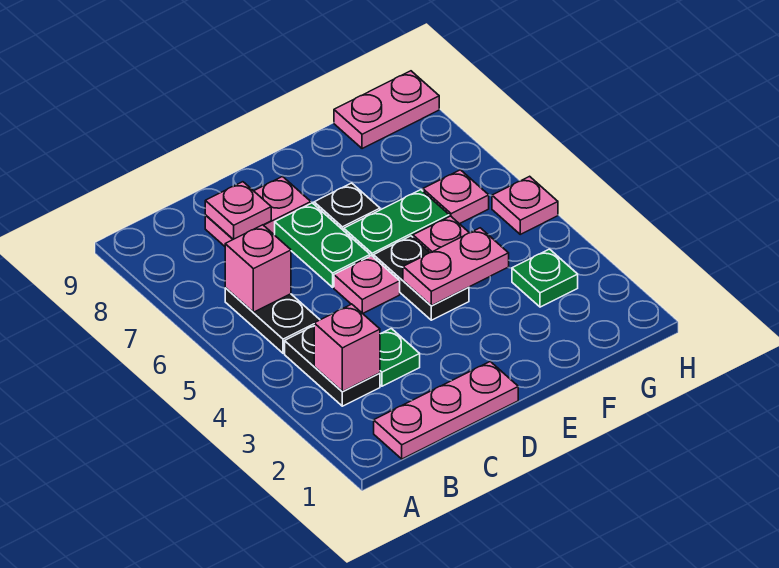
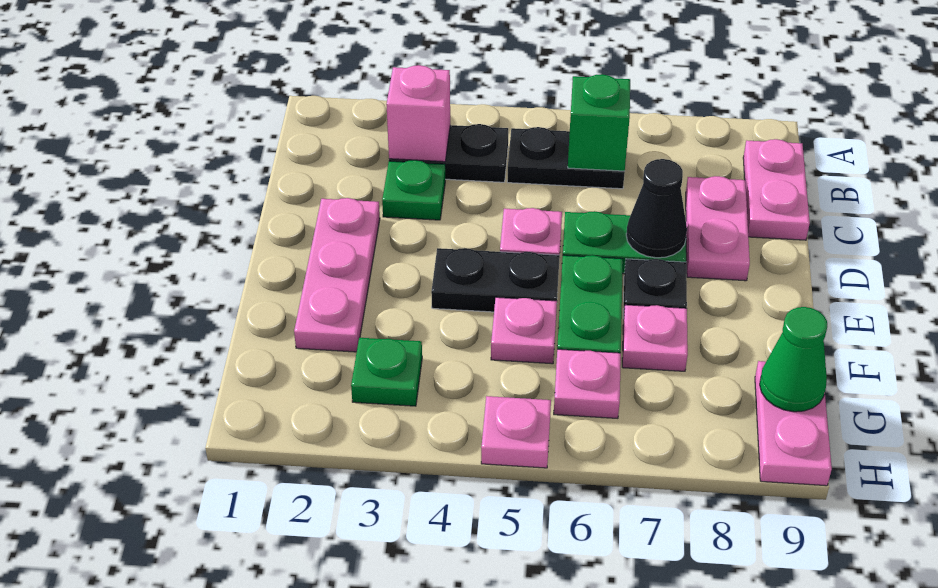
pink 1x3 plate [374,362,518,459] -> pink 1x3 plate moved to [294,198,380,352]
pink 1x1 brick [225,225,291,312] -> green 1x1 brick [568,74,630,171]
pink 1x1 plate [205,182,271,239] -> pink 1x1 plate moved to [622,305,688,371]
none -> black 1x1 cone [626,159,687,258]
pink 1x2 plate [403,228,509,306] -> pink 1x2 plate moved to [743,139,810,240]
none -> green 1x1 cone [760,307,827,412]

